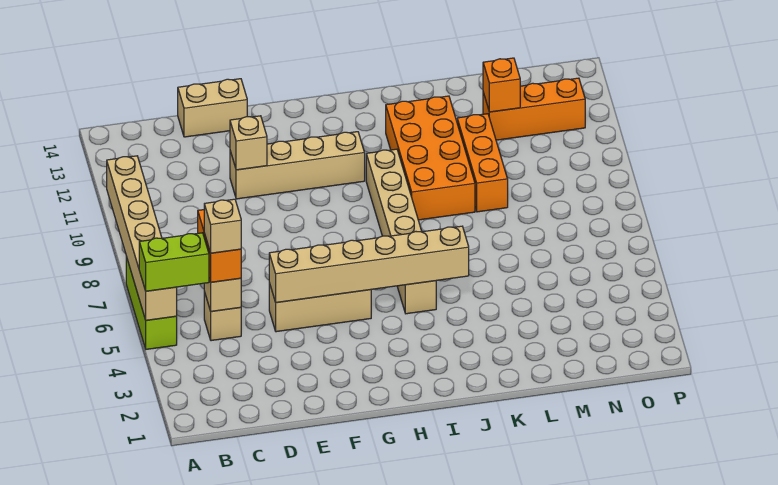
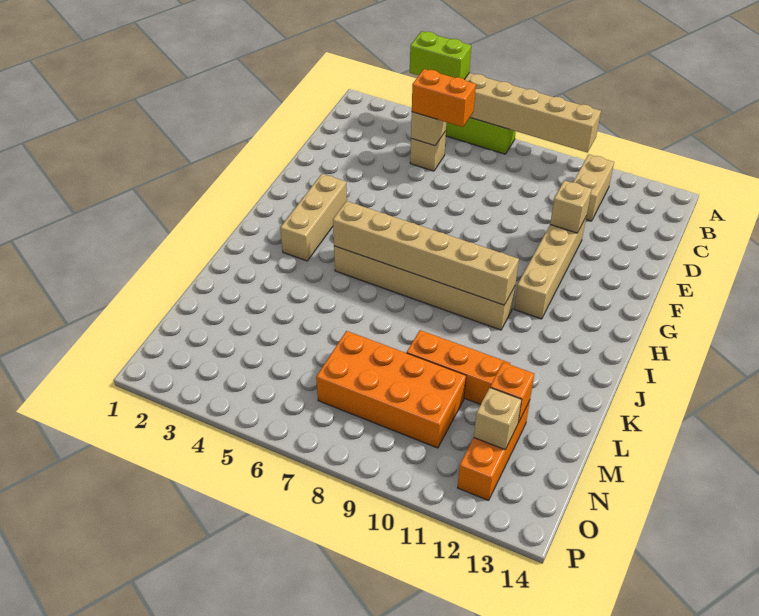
lime 1x2 brick [139,233,209,291] -> lime 1x2 brick turned to [410,31,471,79]
tan 1x1 brick [204,199,241,253] -> tan 1x1 brick moved to [474,388,522,449]
tan 1x2 brick [178,79,247,137] -> tan 1x2 brick moved to [573,154,614,221]
tan 1x3 brick [269,283,371,332] -> tan 1x3 brick moved to [280,174,347,261]
tan 1x6 brick [269,226,469,303] -> tan 1x6 brick turned to [333,201,519,305]
orange 2x4 brick [386,96,475,220] -> orange 2x4 brick moved to [316,331,466,448]

